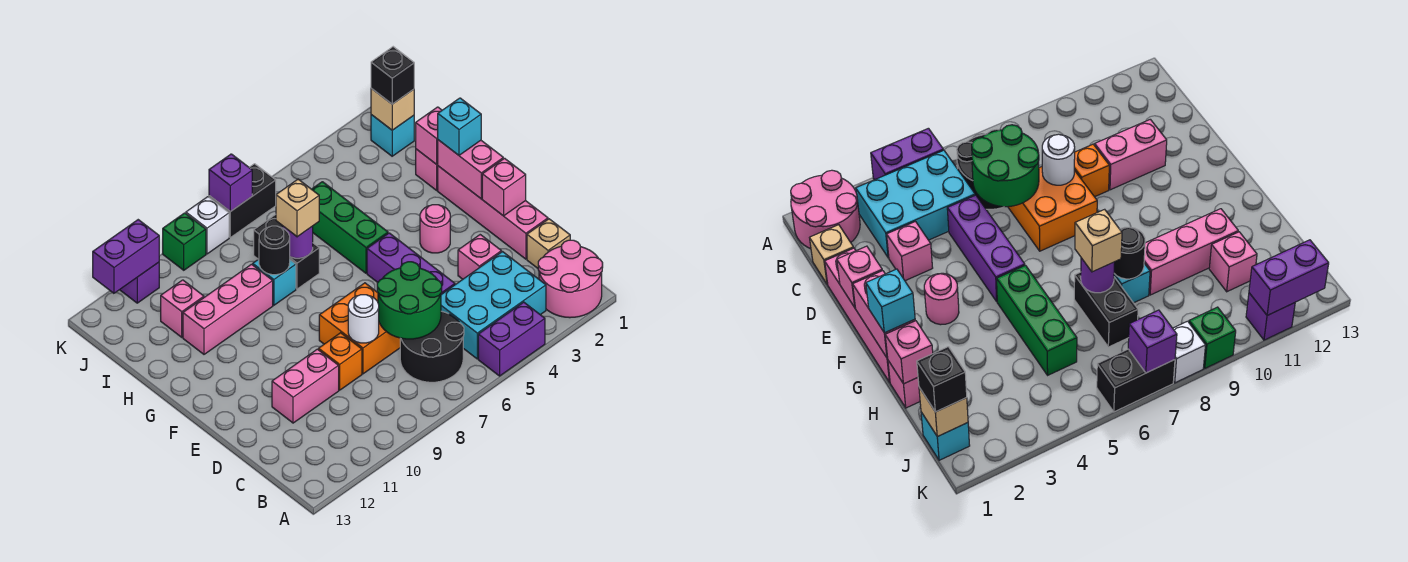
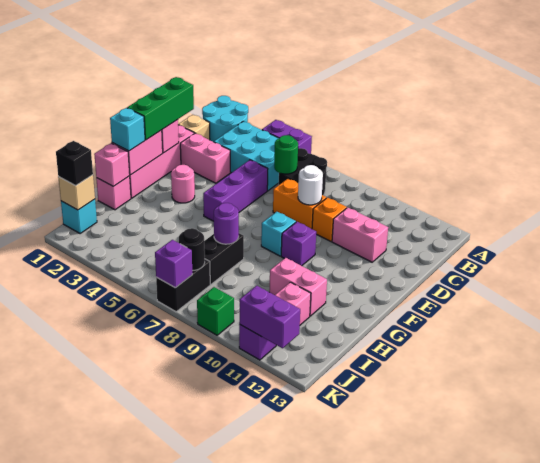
pink 2x2 round brick [538,240,603,318] -> cyan 2x2 round brick [202,96,248,142]
green 2x2 round brick [377,262,442,339] -> green 1x1 round brick [274,135,298,174]
pink 1x1 brick [458,235,501,279] -> pink 1x2 brick [180,133,230,183]
orange 2x2 brick [319,283,400,374] -> orange 1x2 brick [273,179,326,229]
none -> purple 1x1 brick [281,222,316,266]
green 1x3 brick [312,182,388,273] -> green 1x3 brick moved to [127,77,194,140]
tan 1x1 brick [276,179,319,237] -> none
cyan 1x1 brick [253,259,296,305] -> cyan 1x1 brick moved to [261,212,296,256]
black 1x1 round brick [259,226,290,275] -> black 1x1 round brick moved to [179,228,205,271]
pink 1x3 brick [183,264,273,354] -> pink 1x2 brick [269,258,327,316]
black 1x2 brick [209,164,276,237] -> black 1x2 brick turned to [156,259,210,312]
white 1x1 brick [186,197,229,254] -> none

